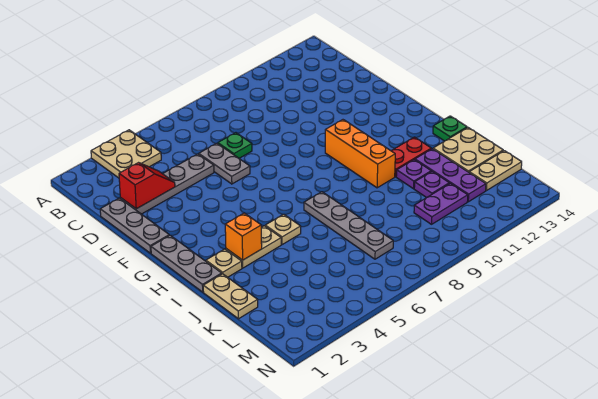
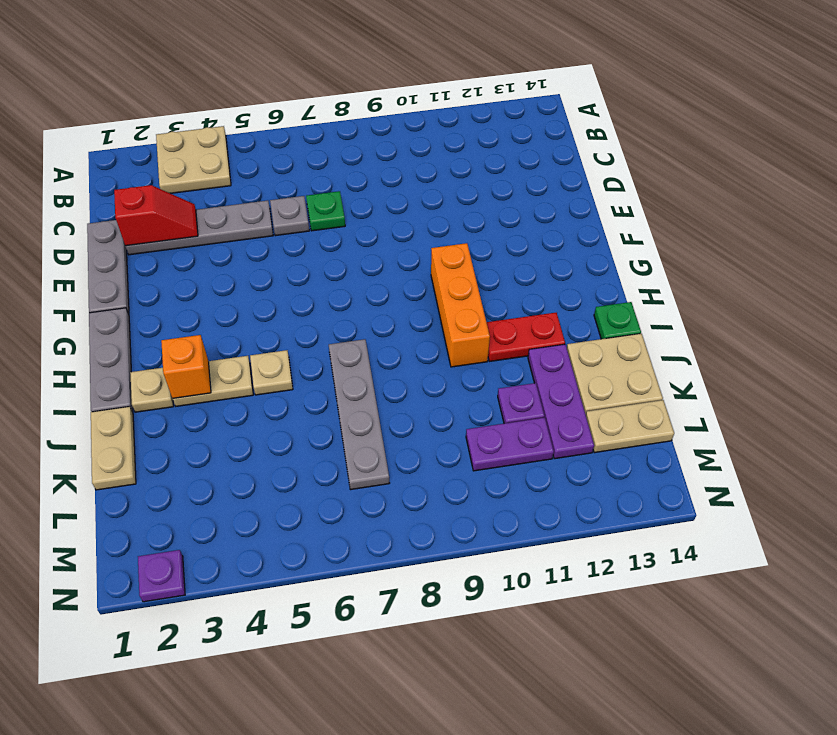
grey 1x2 plate [199,143,250,184] -> grey 1x1 plate [270,196,309,236]
purple 1x1 plate [396,160,431,189] -> purple 1x1 plate moved to [138,550,185,602]

